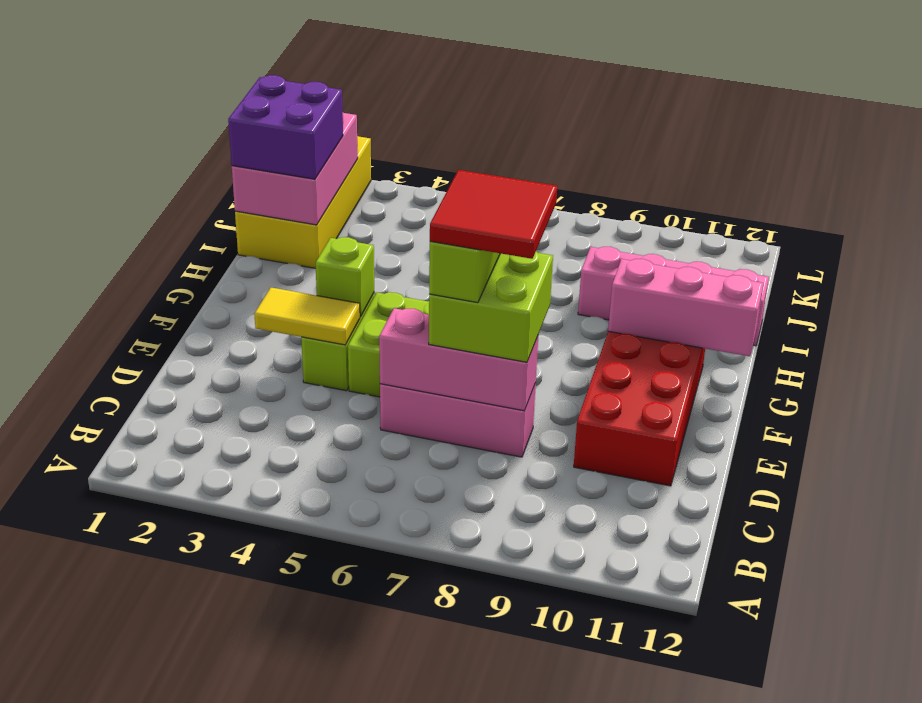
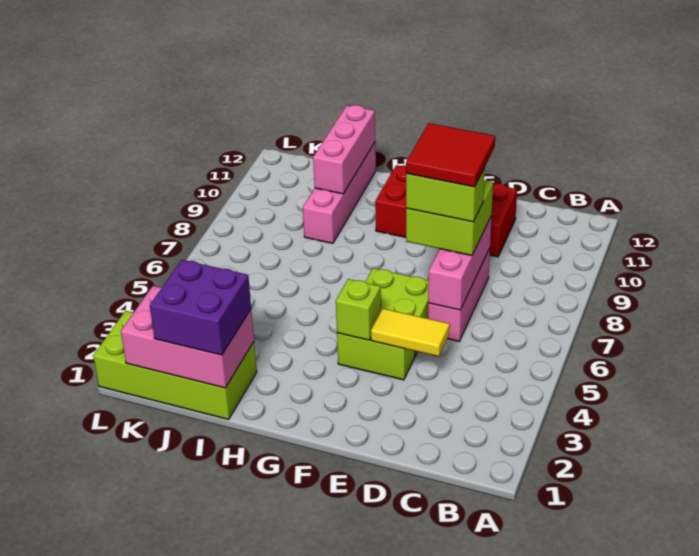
yellow 1x2 tile [254,288,360,345] -> yellow 1x2 tile turned to [371,308,450,356]
pink 1x3 brick [608,259,764,356] -> pink 1x3 brick moved to [313,105,375,194]
yellow 2x4 brick [235,136,371,268] -> lime 2x4 brick [93,311,257,419]

